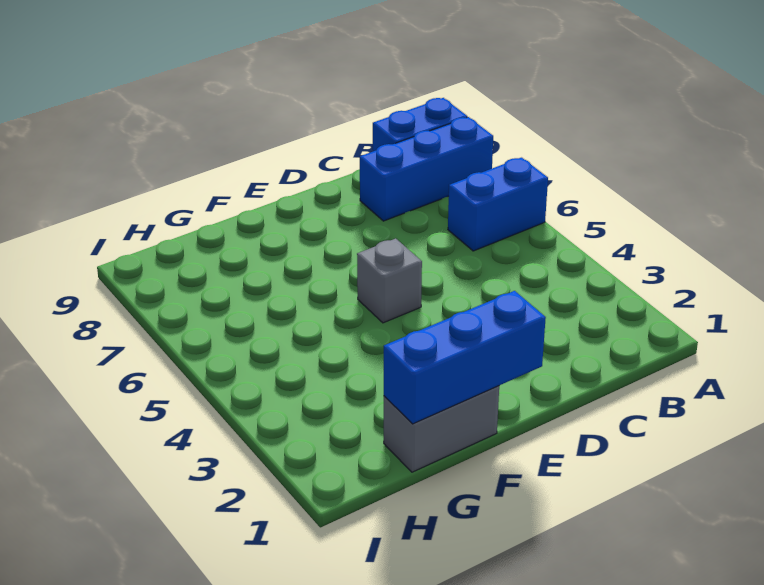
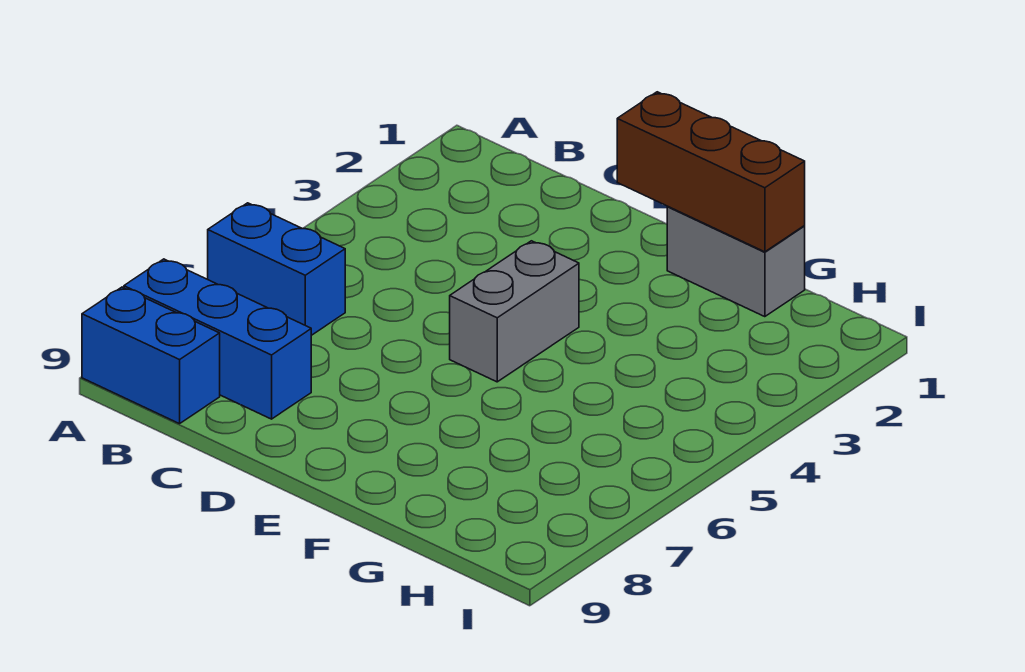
blue 1x3 brick [384,291,546,424] -> brown 1x3 brick [617,92,805,252]
grey 1x1 brick [357,238,422,323] -> grey 1x2 brick [450,241,579,382]

